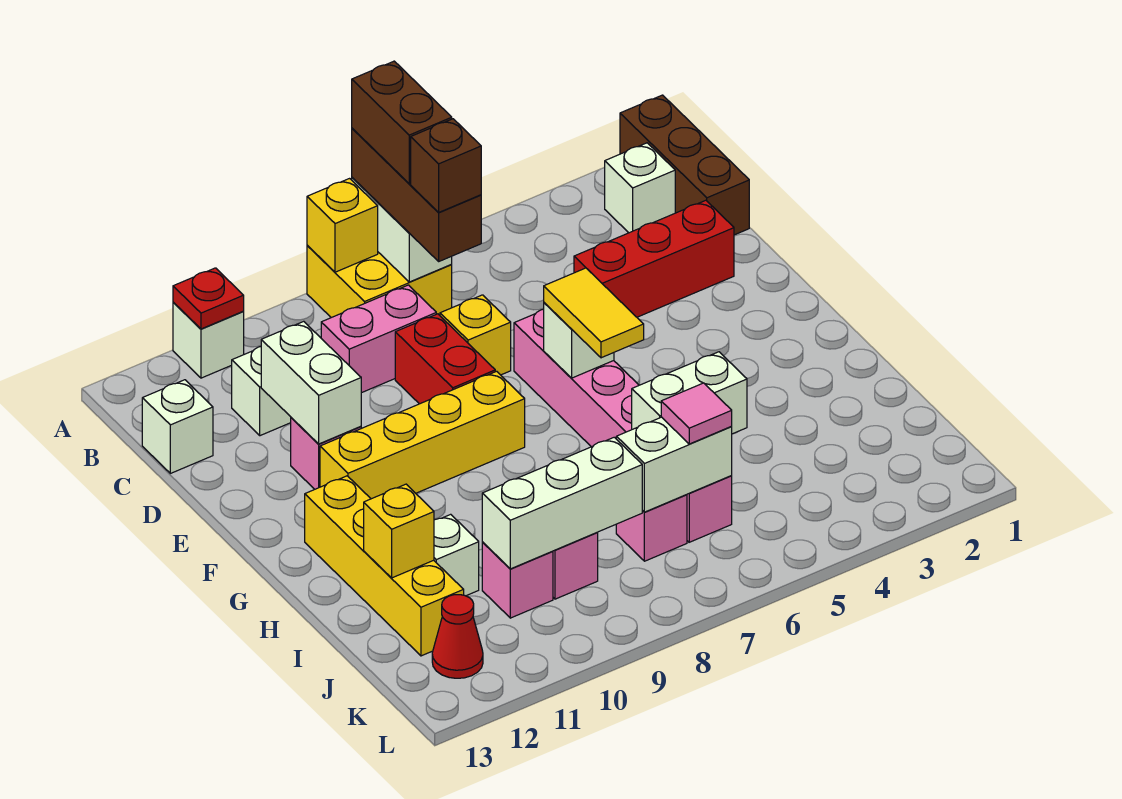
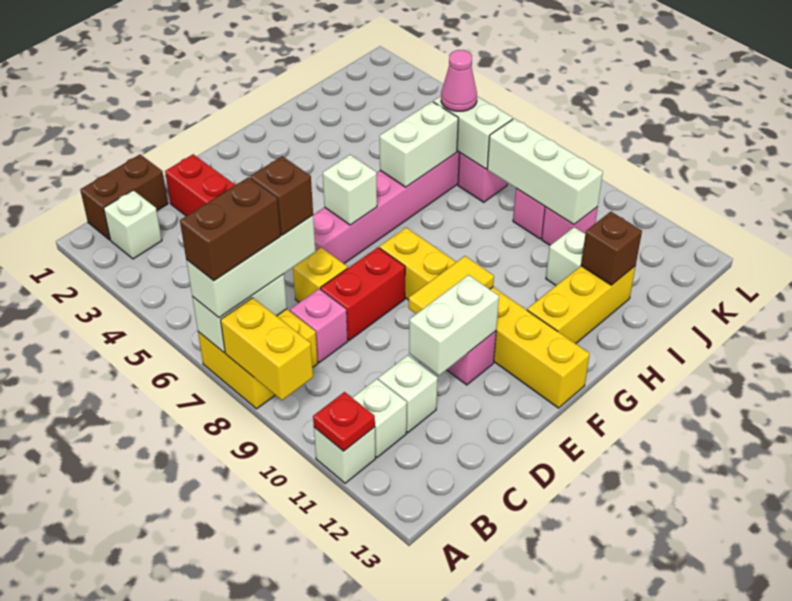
brown 1x3 brick [620,95,749,235] -> brown 1x2 brick [80,155,168,240]
brown 1x3 brick [352,128,481,261] -> white 1x3 brick [186,215,316,318]
yellow 1x1 brick [307,179,378,272] -> yellow 1x2 brick [221,298,313,400]
pink 1x2 brick [321,285,436,393] -> pink 1x1 brick [290,289,348,363]
white 1x1 brick [142,380,213,473] -> white 1x1 brick moved to [352,379,407,457]
yellow 1x2 tile [544,268,644,358] -> yellow 1x2 tile moved to [409,256,494,314]
yellow 1x4 brick [320,371,525,499] -> yellow 1x6 brick [379,227,590,408]
yellow 1x4 brick [305,476,464,656] -> yellow 1x3 brick [527,266,635,344]
white 1x2 brick [632,352,747,434] -> white 1x2 brick turned to [379,102,458,187]
yellow 1x1 brick [364,484,434,578] -> brown 1x1 brick [581,212,642,285]
pink 1x1 tile [661,383,732,444] -> pink 1x1 cone [441,50,477,111]
red 1x1 cone [432,595,483,678] -> none

